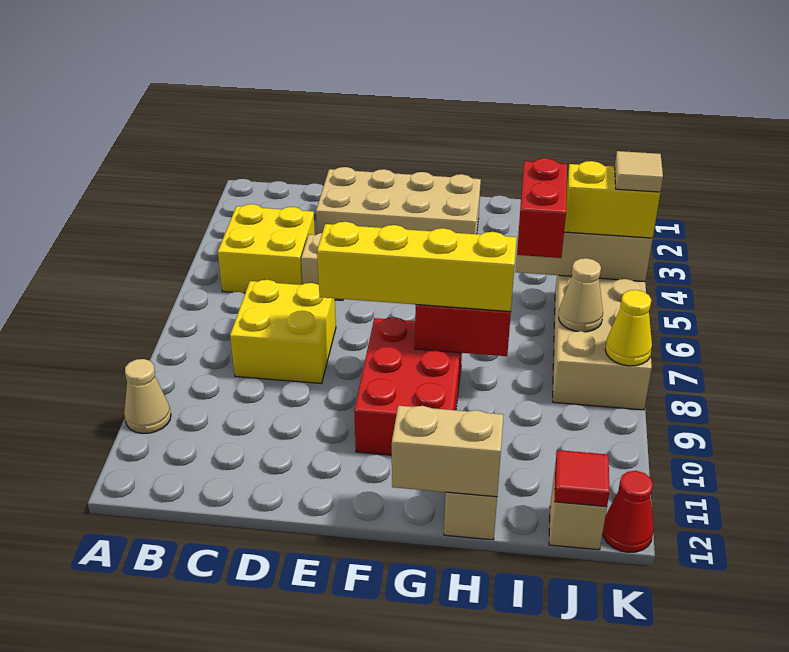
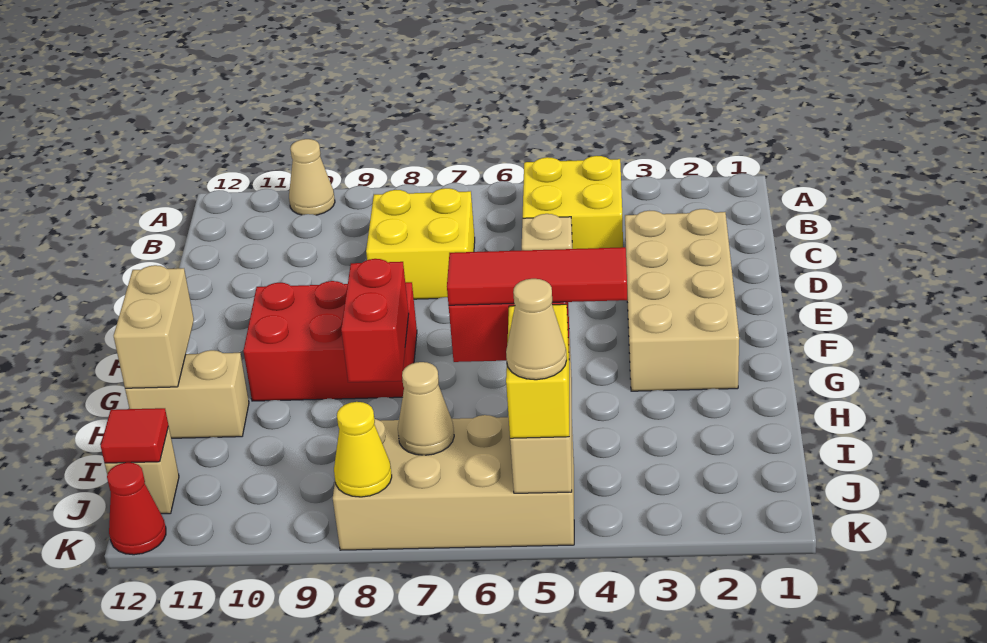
yellow 1x4 brick [317,222,517,312] -> none
none -> red 1x3 tile [447,247,627,305]
tan 1x1 tile [615,151,663,192] -> tan 1x1 cone [506,279,567,380]

